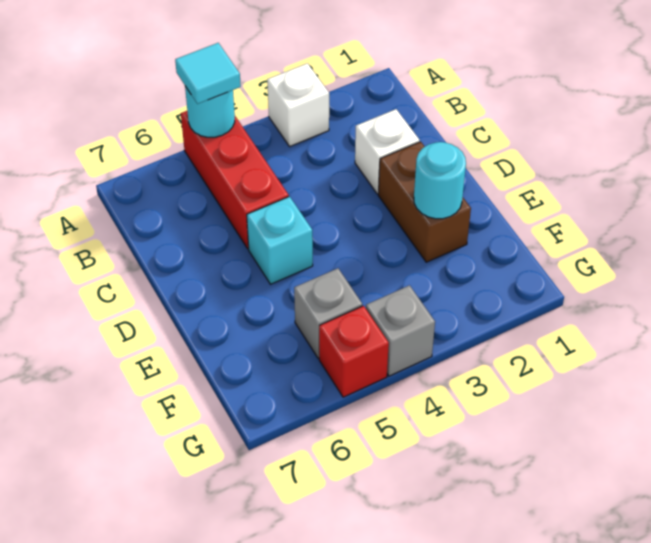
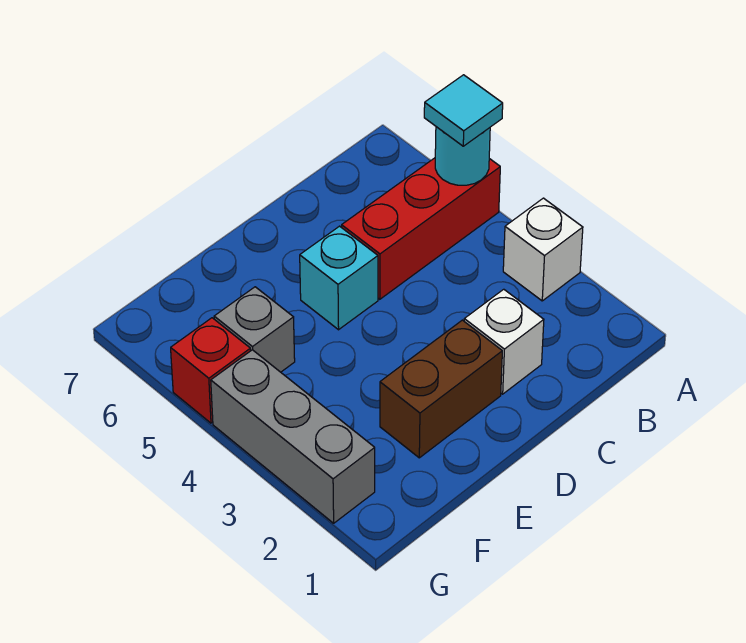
cyan 1x1 round brick [414,142,466,219] -> none
grey 1x1 brick [366,285,435,376] -> grey 1x3 brick [211,350,375,523]

